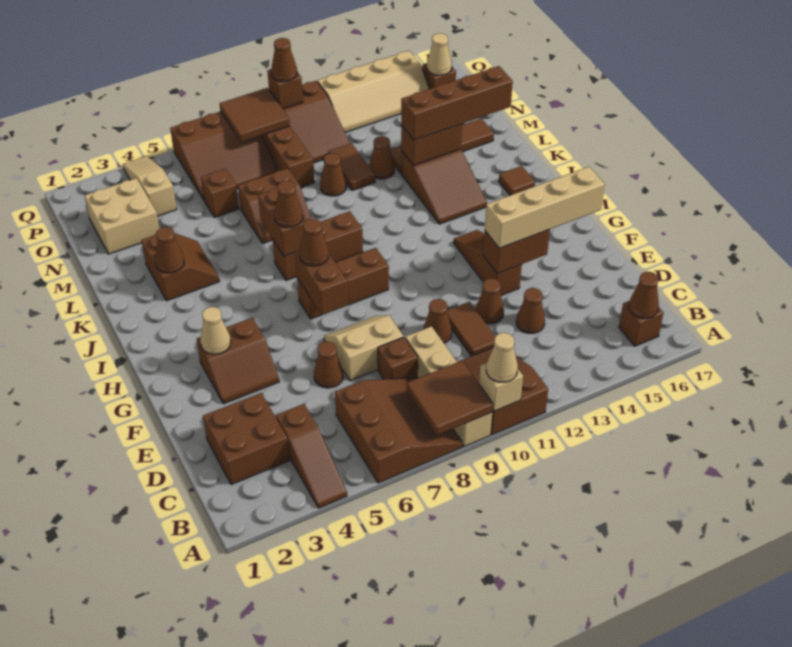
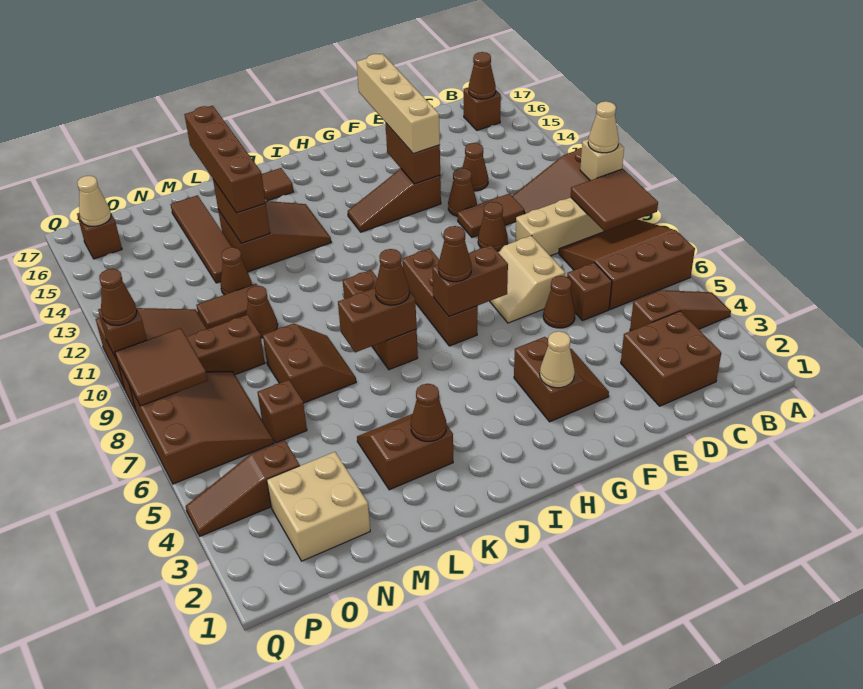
brown 1x1 brick [378,337,418,379] -> brown 1x1 brick moved to [567,263,612,321]
tan 1x3 slope [123,156,177,216] -> brown 1x3 slope [185,441,300,536]
tan 2x4 slope [318,51,429,132] -> none

